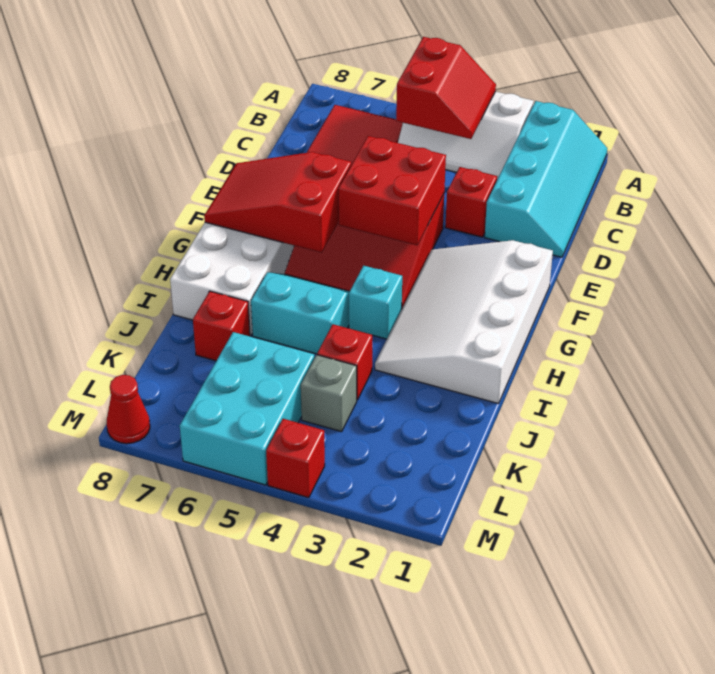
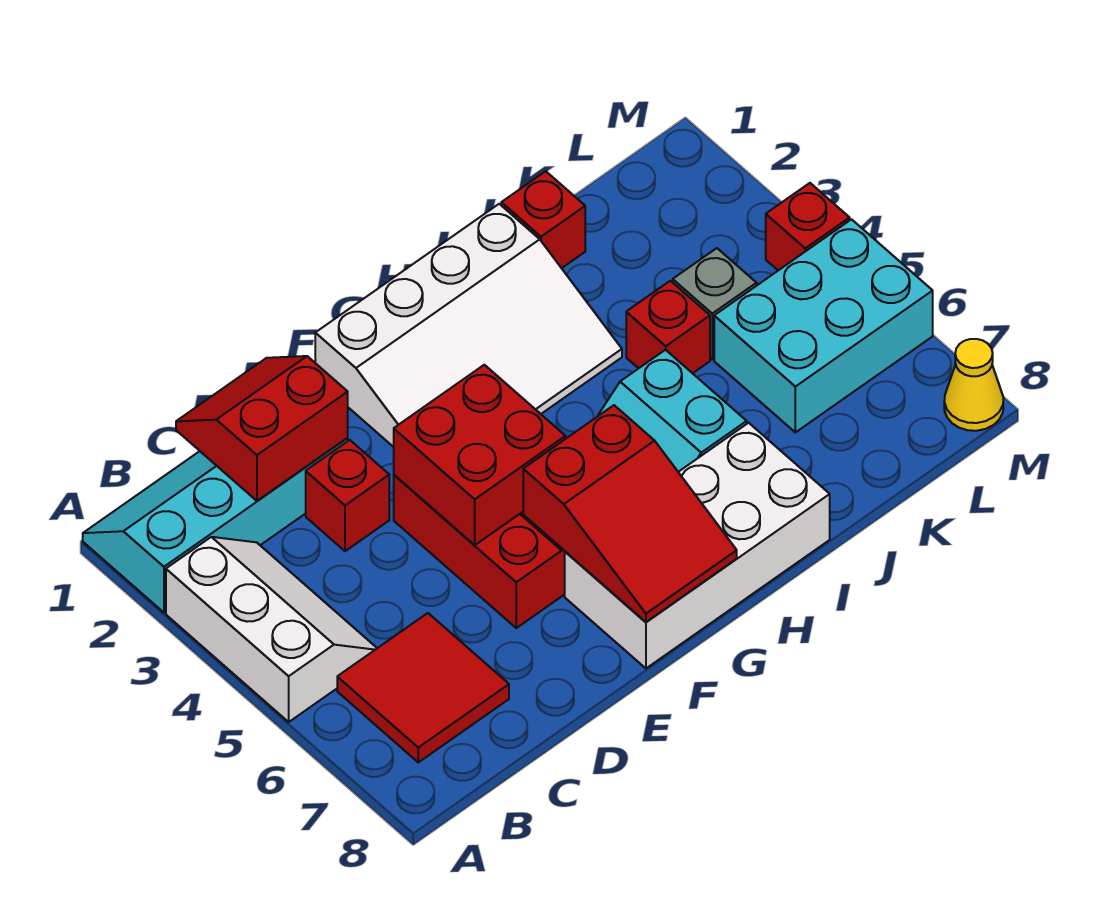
red 2x2 slope [396,37,496,139] -> red 2x2 slope moved to [176,356,348,501]
cyan 1x1 brick [349,266,402,339] -> none
red 1x1 brick [193,291,250,361] -> red 1x1 brick moved to [501,171,585,268]
red 1x1 cone [107,375,150,444] -> yellow 1x1 cone [944,339,1003,431]

